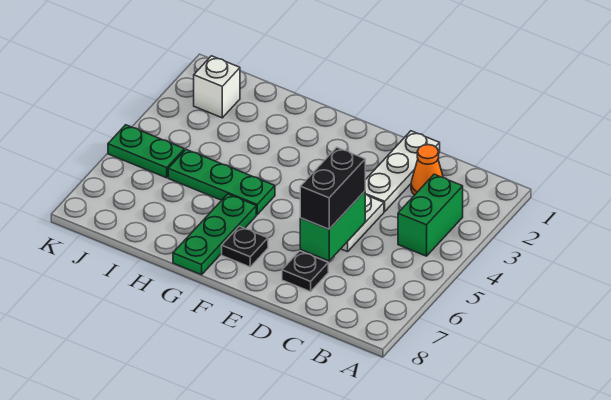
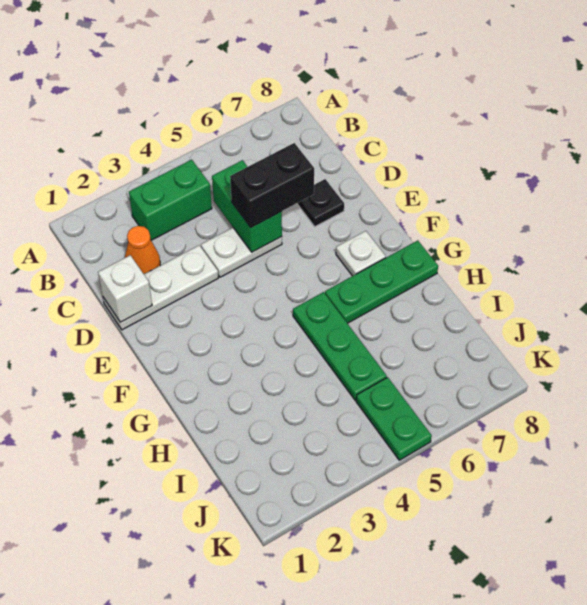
green 1x2 brick [300,191,365,261] -> green 1x2 brick turned to [212,160,282,252]
black 1x1 plate [222,226,268,267] -> white 1x1 plate [336,231,386,276]
white 1x1 brick [194,56,240,118] -> white 1x1 brick moved to [98,255,152,322]

